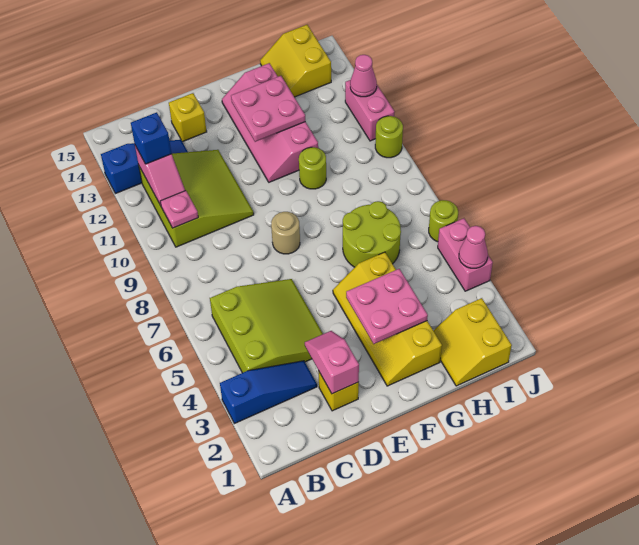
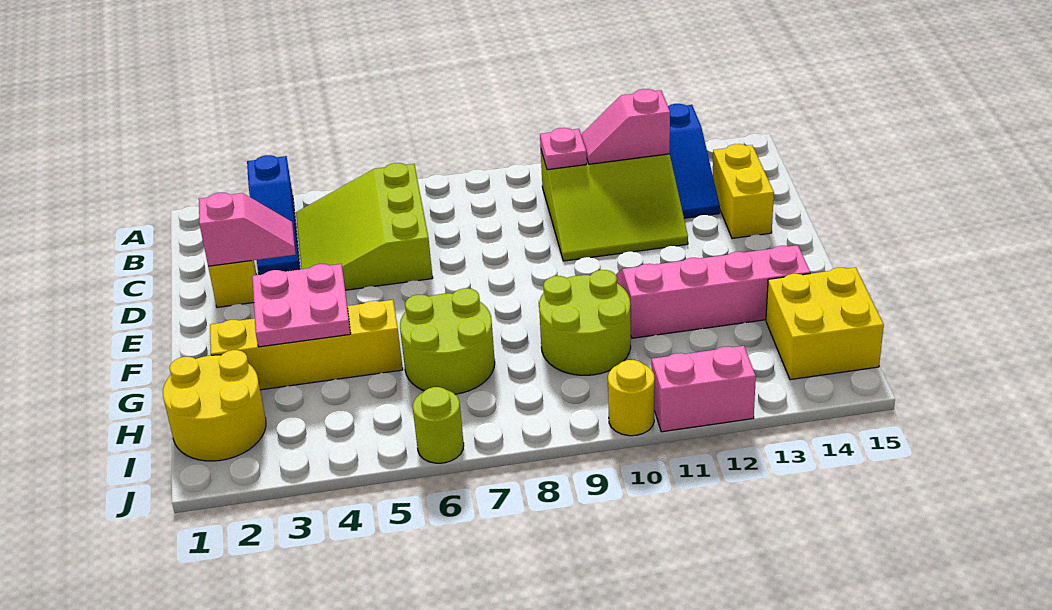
lime 3x3 slope [210,279,323,373] -> lime 3x3 slope turned to [296,163,433,290]
blue 1x1 brick [131,112,171,164] -> none
yellow 1x1 brick [169,93,207,142] -> yellow 1x2 brick [713,144,774,238]
tan 1x1 round brick [271,212,300,254] -> none
pink 2x2 plate [231,76,305,142] -> none
lime 1x1 round brick [299,147,326,189] -> lime 2x2 round brick [539,270,631,375]
yellow 2x2 slope [434,298,512,386] -> yellow 2x2 round brick [163,350,266,461]
yellow 2x2 slope [260,25,331,97] -> yellow 2x2 brick [766,267,884,380]
pink 1x2 brick [438,218,493,291] -> none
pink 1x1 cone [459,226,488,268] -> none
lime 1x1 round brick [375,116,403,158] -> yellow 1x1 round brick [608,360,655,436]
pink 1x1 cone [350,55,377,97] -> none

